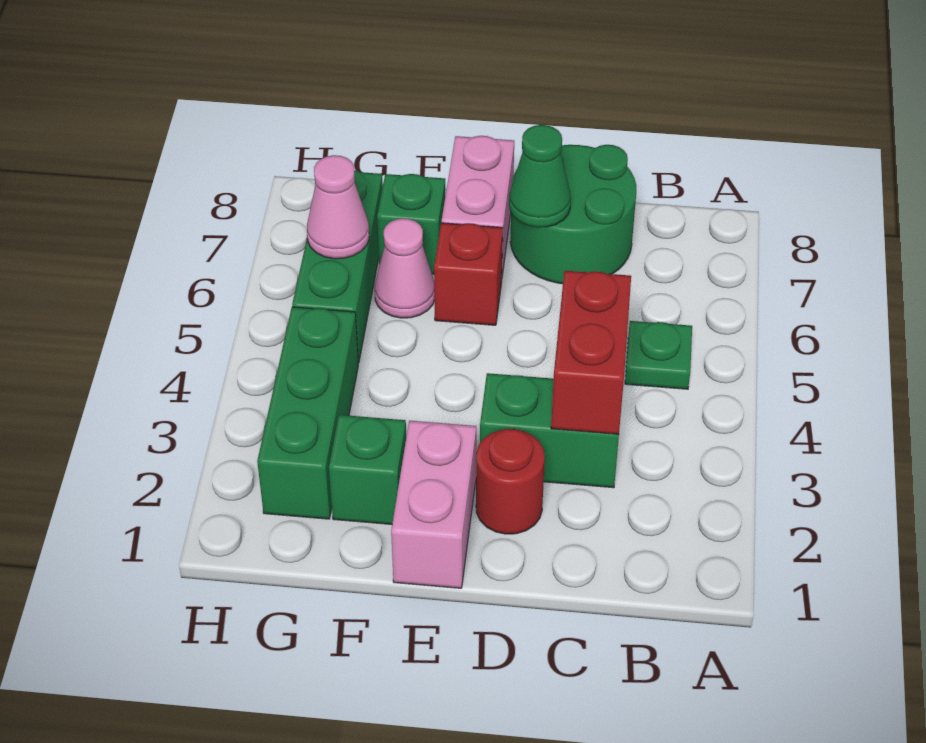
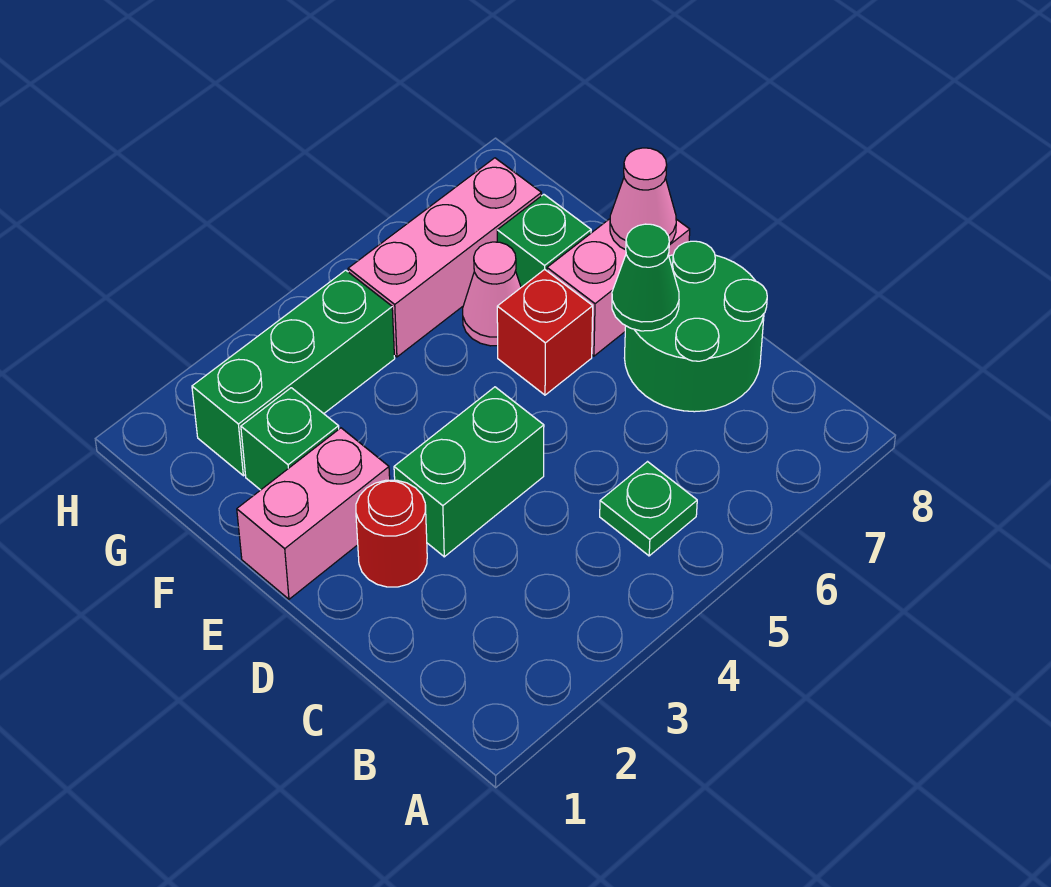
green 1x2 brick [480,373,619,488] -> green 1x2 brick turned to [394,387,544,557]
red 1x2 brick [551,271,631,434] -> none
green 1x3 brick [292,170,383,363] -> pink 1x3 brick [348,158,541,357]
pink 1x1 cone [307,155,369,259] -> pink 1x1 cone moved to [610,148,676,250]

